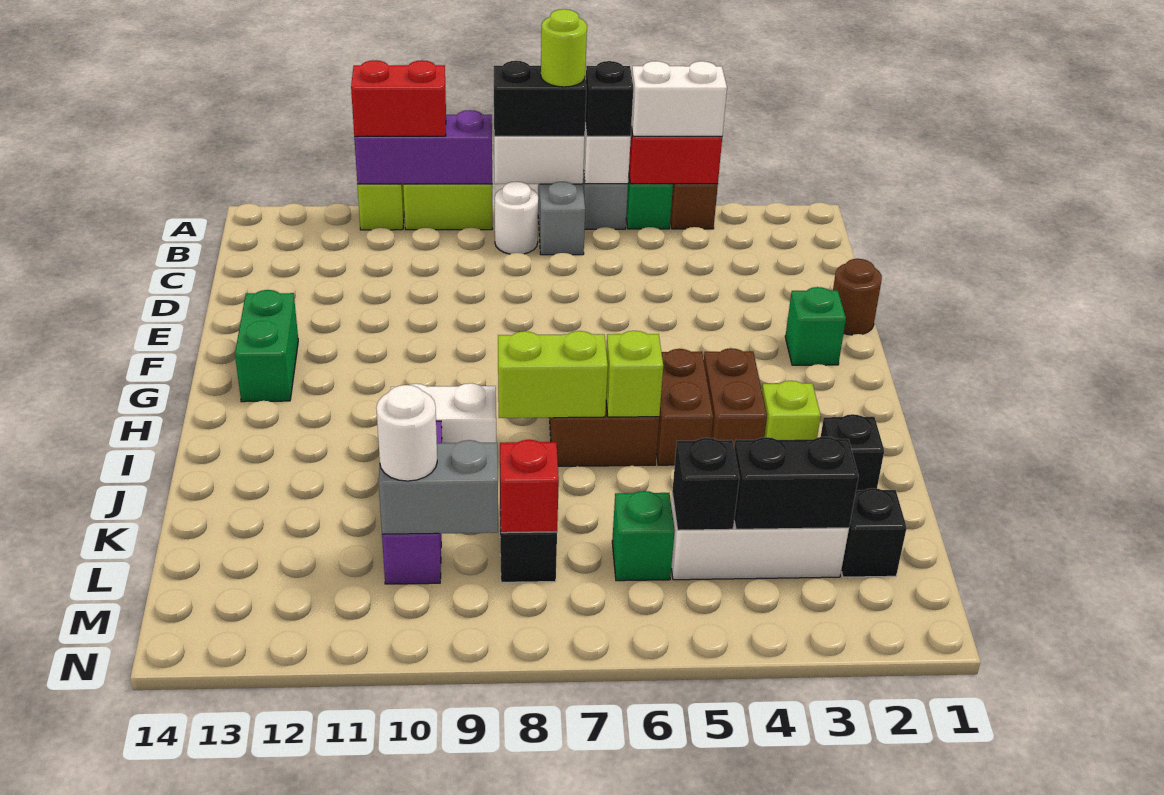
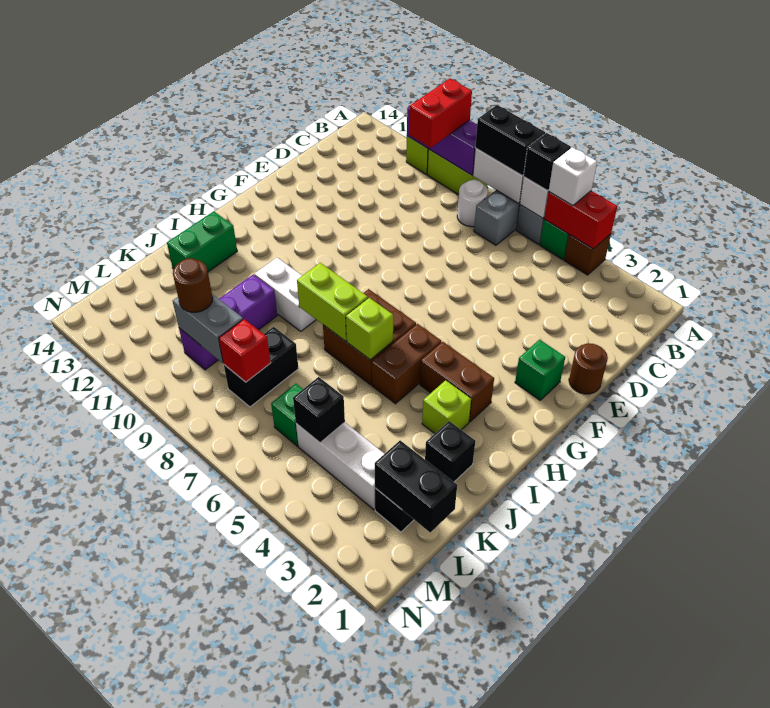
white 1x2 brick [631,61,727,136] -> white 1x1 brick [549,147,597,206]
lime 1x1 round brick [541,9,587,87] -> none
red 1x2 brick [351,60,446,136] -> red 1x2 brick turned to [409,79,472,148]
green 1x2 brick [235,290,298,402] -> green 1x2 brick moved to [167,211,237,272]
brown 1x2 brick [704,348,767,447] -> brown 1x2 brick turned to [420,342,494,422]
black 1x2 brick [734,437,859,529] -> black 1x2 brick moved to [375,441,457,532]
white 1x1 round brick [376,385,437,481] -> brown 1x1 round brick [173,258,213,312]

